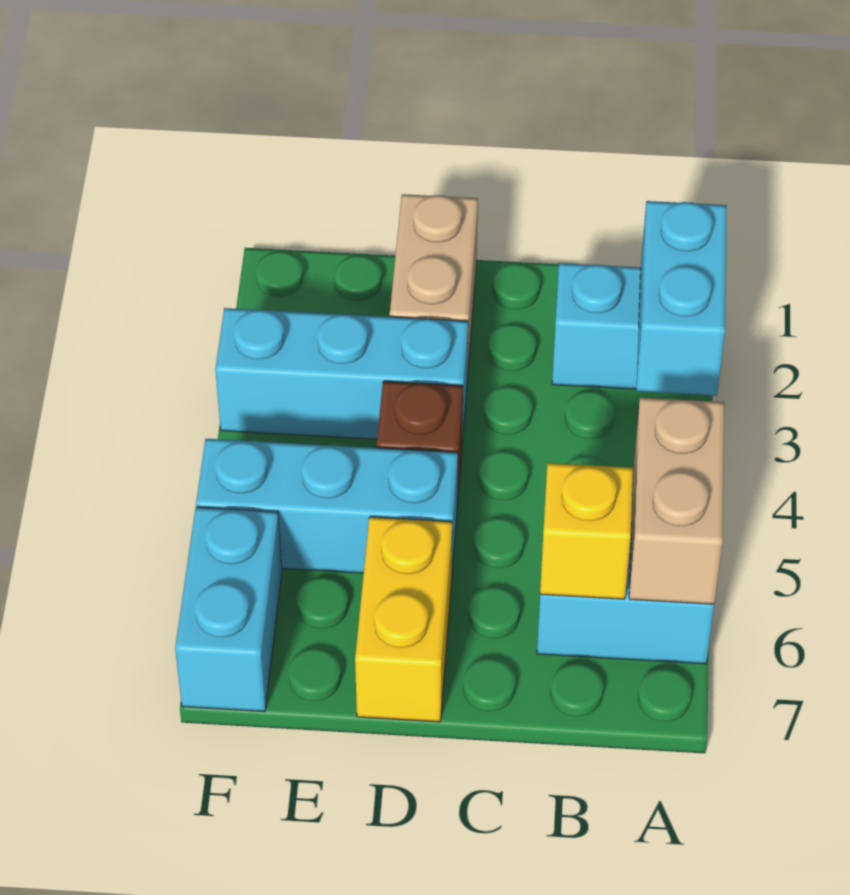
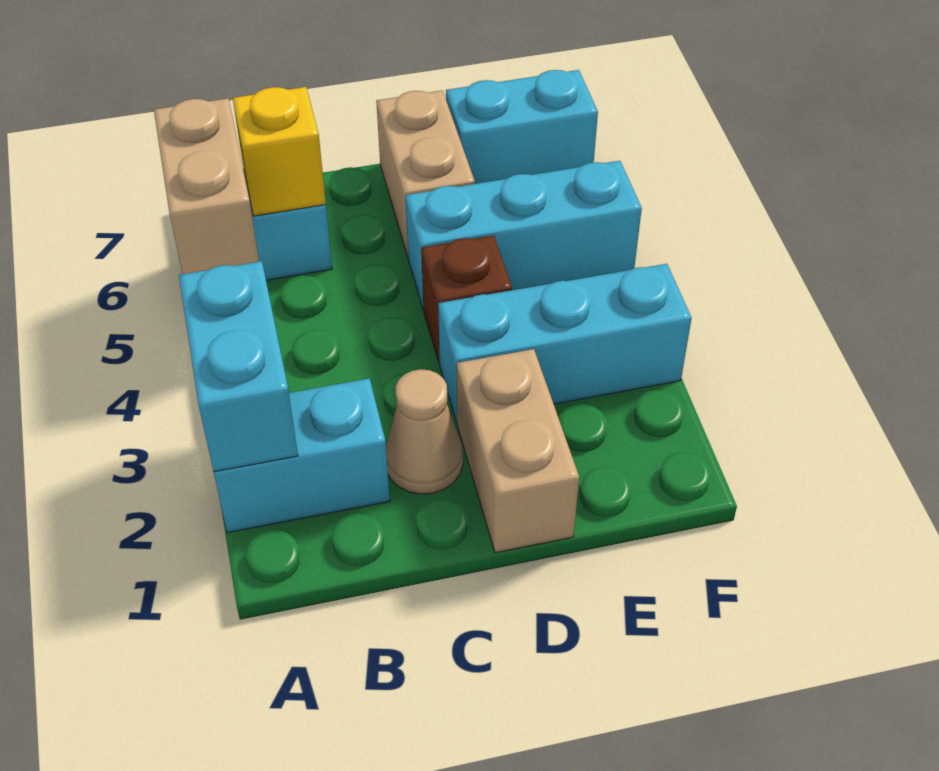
none -> tan 1x1 cone [386,369,463,494]
yellow 1x2 brick [355,517,452,722] -> tan 1x2 brick [376,91,475,256]
cyan 1x2 brick [175,507,282,712] -> cyan 1x2 brick turned to [446,70,598,184]

